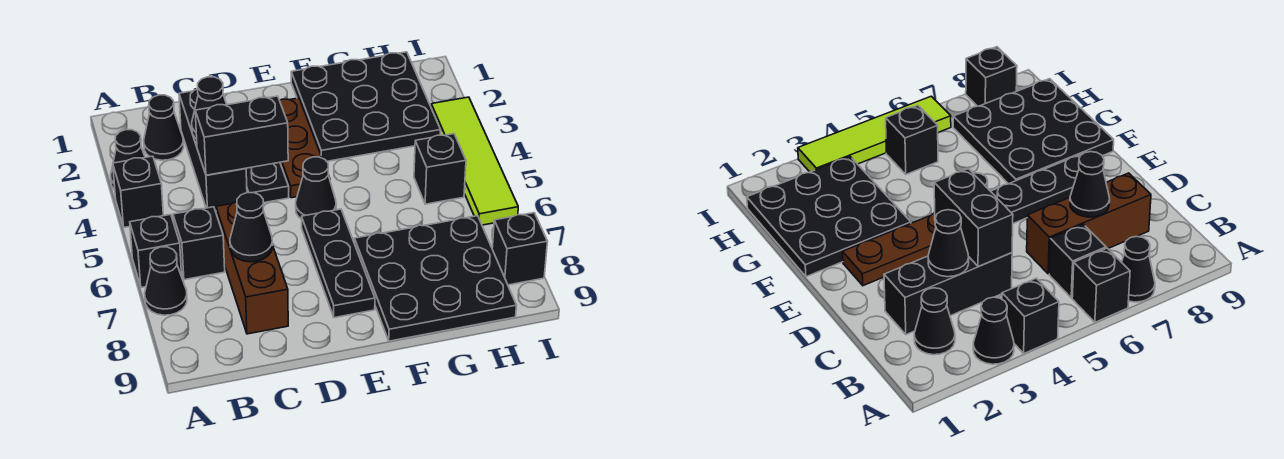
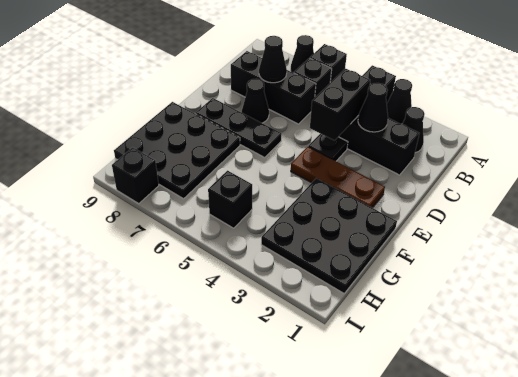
brown 1x3 brick [216,202,288,334] -> black 1x3 brick [231,51,316,124]
black 1x1 cone [296,157,336,219] -> black 1x1 cone moved to [242,79,269,123]
lime 1x4 tile [431,97,518,225] -> none

